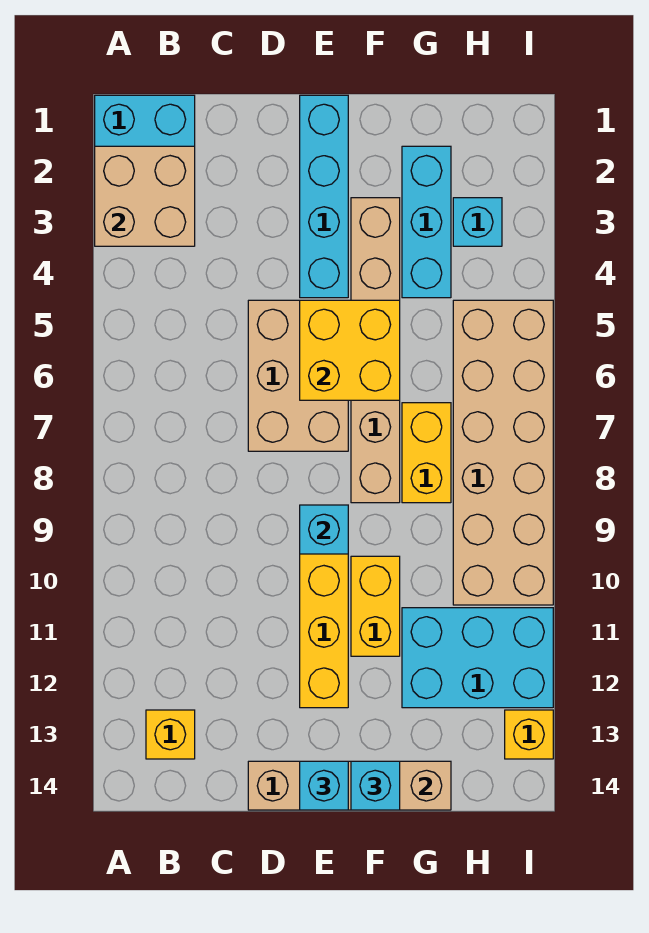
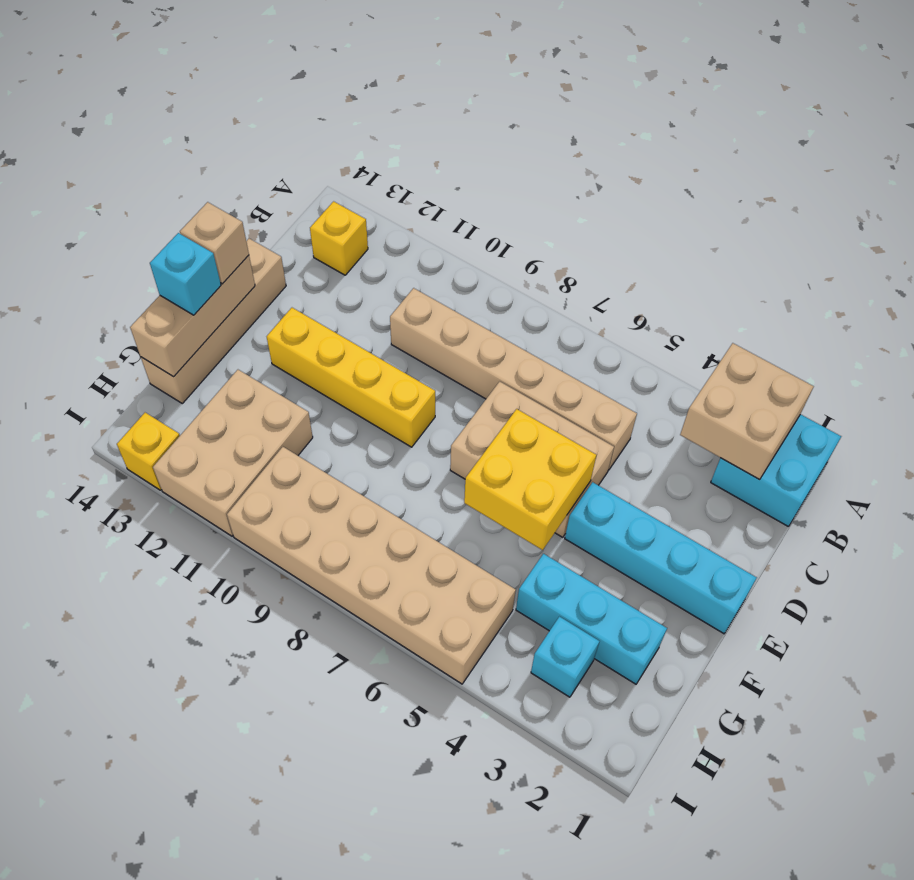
cyan 1x1 brick [300,505,348,554] -> none
cyan 1x1 brick [300,761,348,810] -> tan 1x1 brick [180,202,249,284]
tan 1x6 brick [351,198,400,503] -> tan 1x6 brick moved to [390,288,637,470]
yellow 1x2 brick [351,556,400,656] -> none
yellow 1x2 brick [402,403,451,503] -> none
cyan 2x3 brick [402,608,553,708] -> tan 2x3 brick [153,370,313,536]

